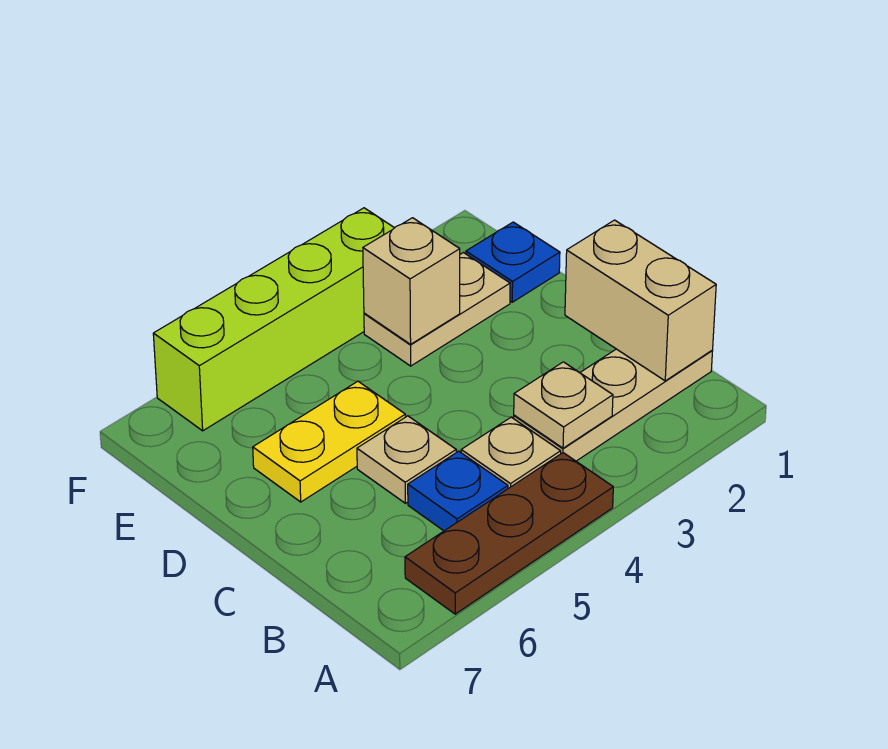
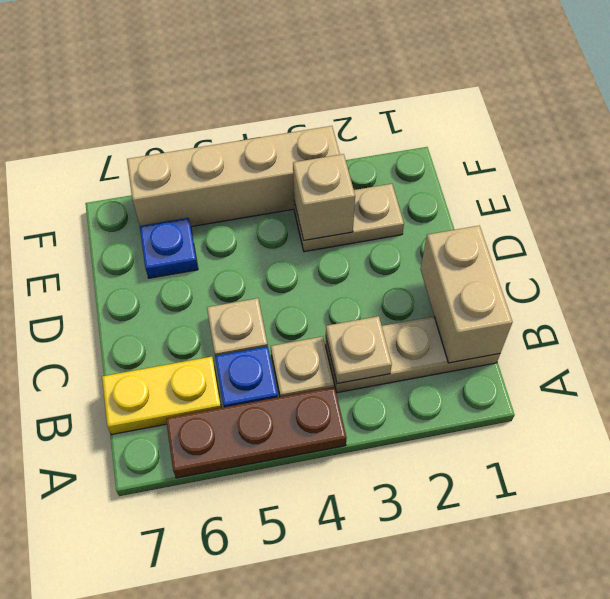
yellow 1x2 plate [253,381,405,502] -> yellow 1x2 plate moved to [102,357,221,435]
blue 1x1 plate [466,222,560,302] -> blue 1x1 plate moved to [140,218,198,278]
lime 1x4 brick [153,208,394,431] -> tan 1x4 brick [127,126,340,227]

